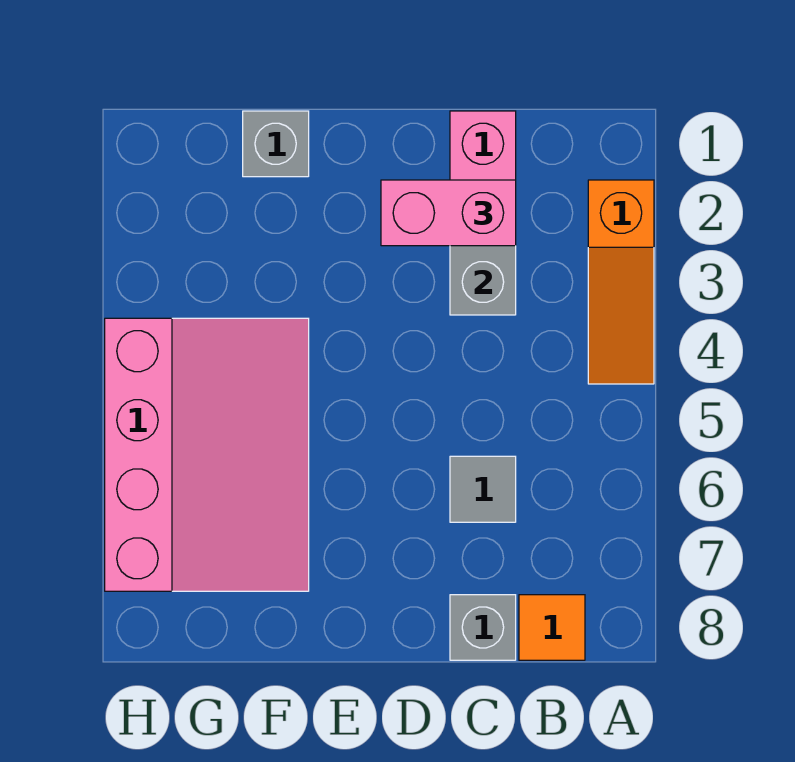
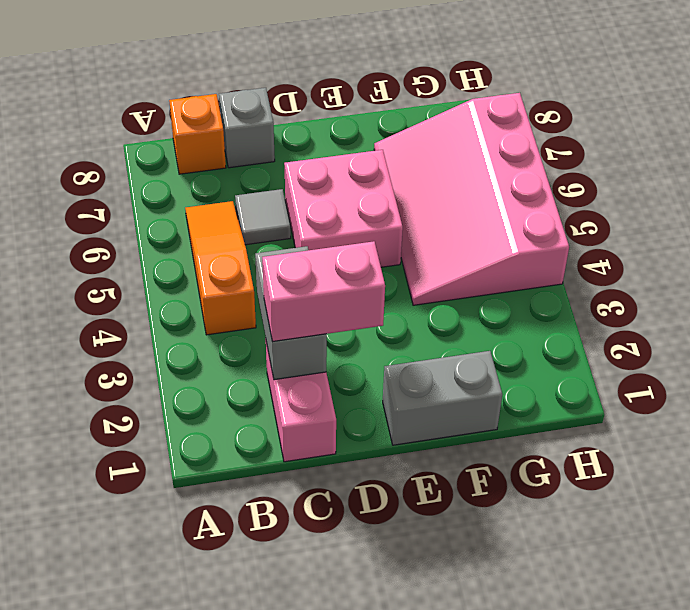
orange 1x3 slope [588,180,654,384] -> orange 1x3 slope moved to [185,201,256,335]
orange 1x1 tile [519,595,585,660] -> orange 1x1 brick [169,94,226,174]
none -> pink 2x2 brick [284,150,403,267]
grey 1x1 brick [243,111,309,177] -> grey 1x2 brick [383,351,502,445]

